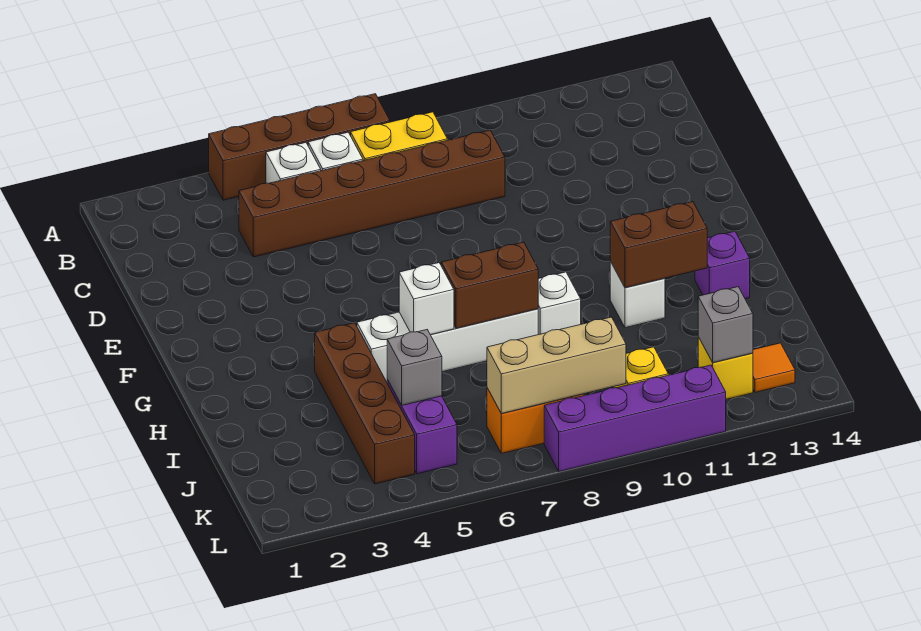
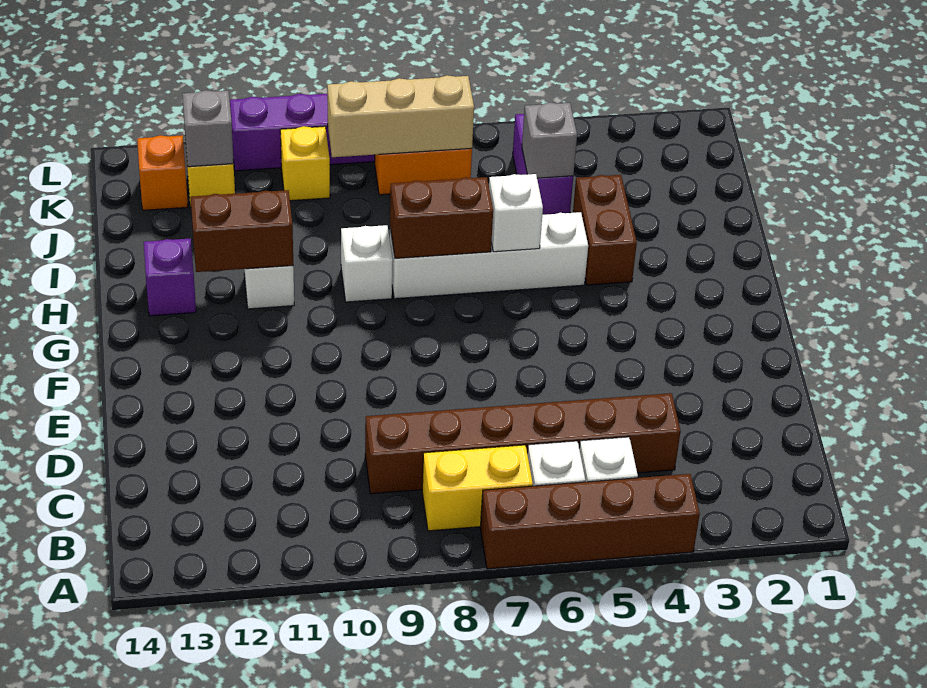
brown 1x4 brick [315,323,415,484] -> brown 1x2 brick [573,175,637,285]
orange 1x1 tile [753,343,795,392] -> orange 1x1 brick [137,135,188,210]

